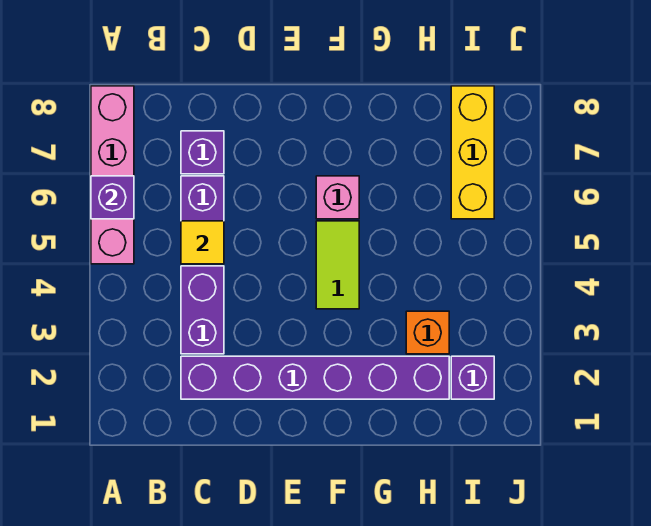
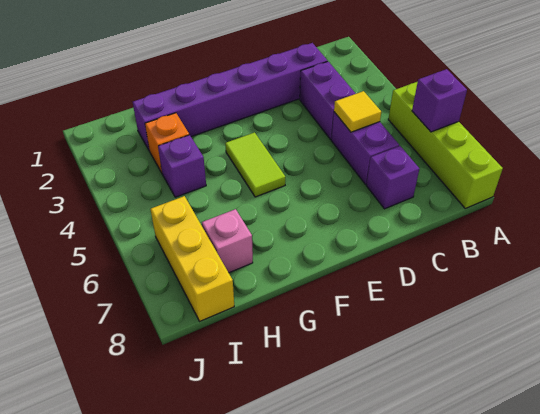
pink 1x4 brick [91,86,134,264] -> lime 1x4 brick [388,82,503,208]
pink 1x1 brick [316,176,359,219] -> pink 1x1 brick moved to [202,209,253,273]
purple 1x1 brick [451,356,494,399] -> purple 1x1 brick moved to [158,135,206,197]

